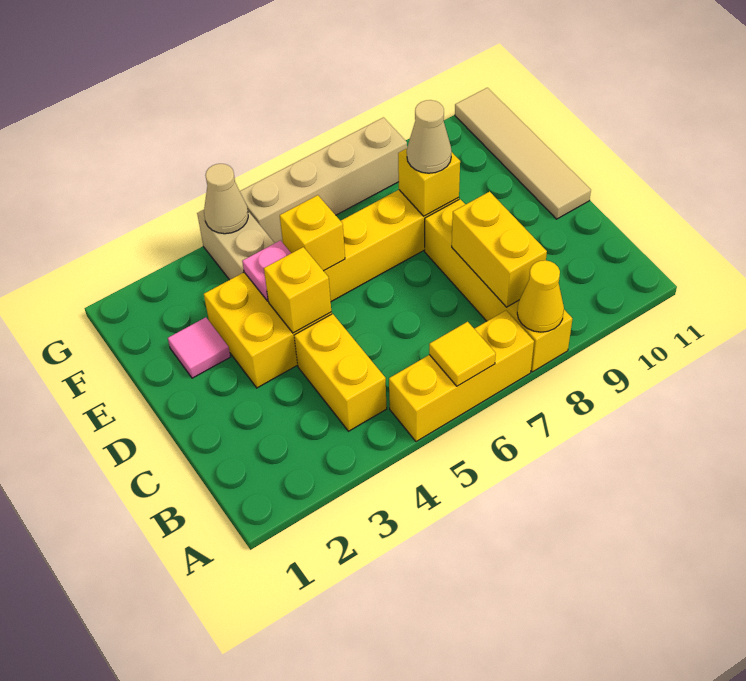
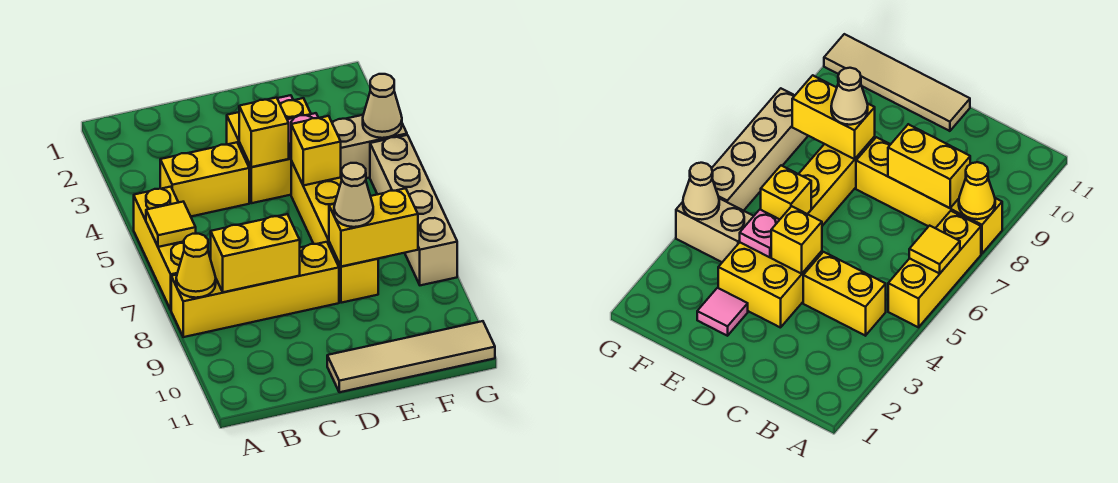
yellow 1x1 brick [398,149,460,216] -> yellow 1x2 brick [329,188,418,267]

